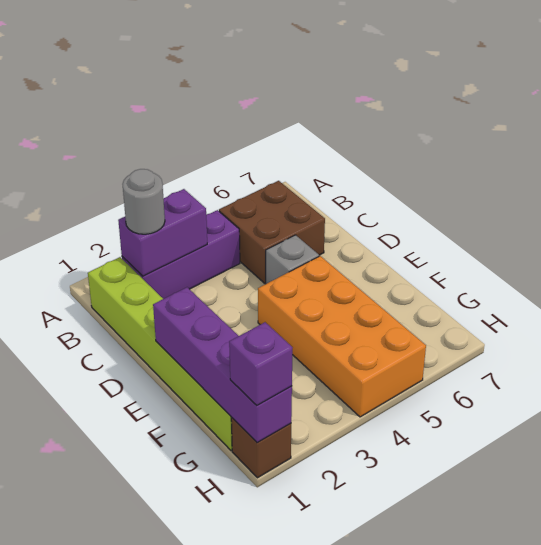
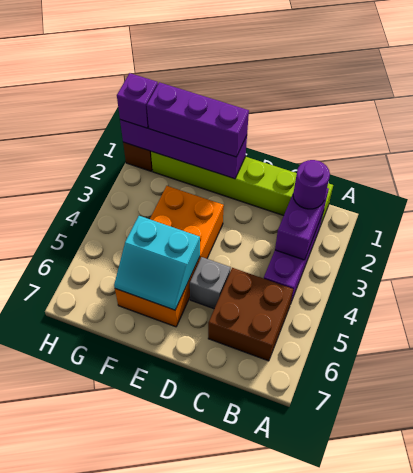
grey 1x1 round brick [123,169,165,234] -> purple 1x1 round brick [293,160,330,209]
none -> purple 1x3 brick [147,82,249,157]
orange 2x4 brick [258,256,426,417] -> orange 2x4 brick turned to [115,186,224,327]
none -> cyan 2x2 slope [114,216,200,310]

